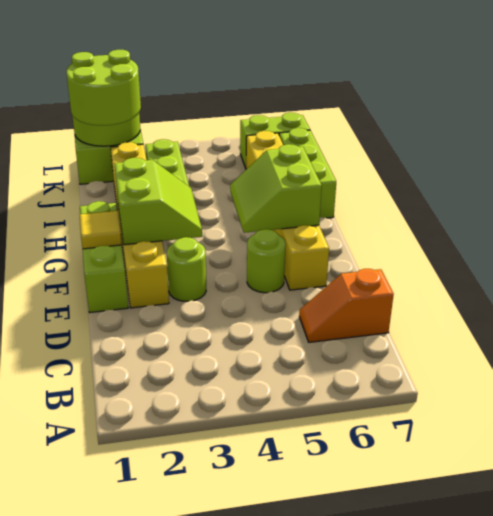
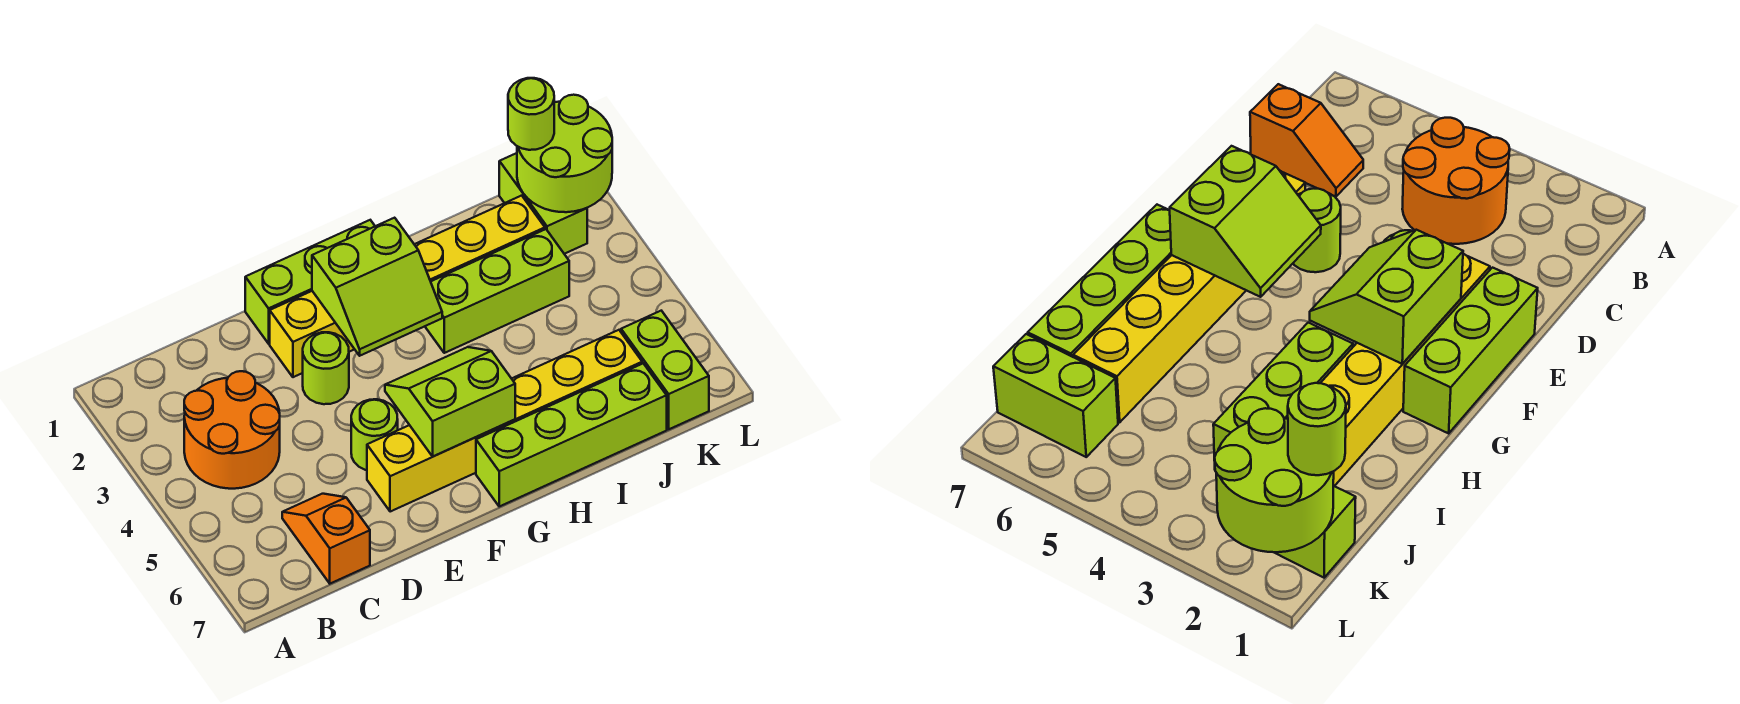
none -> orange 2x2 round brick [184,371,280,489]
yellow 1x1 tile [80,211,122,249] -> none
lime 1x3 brick [279,128,336,218] -> lime 1x4 brick [476,363,667,506]
lime 2x2 round brick [66,50,141,125] -> lime 1x1 round brick [508,78,554,150]

